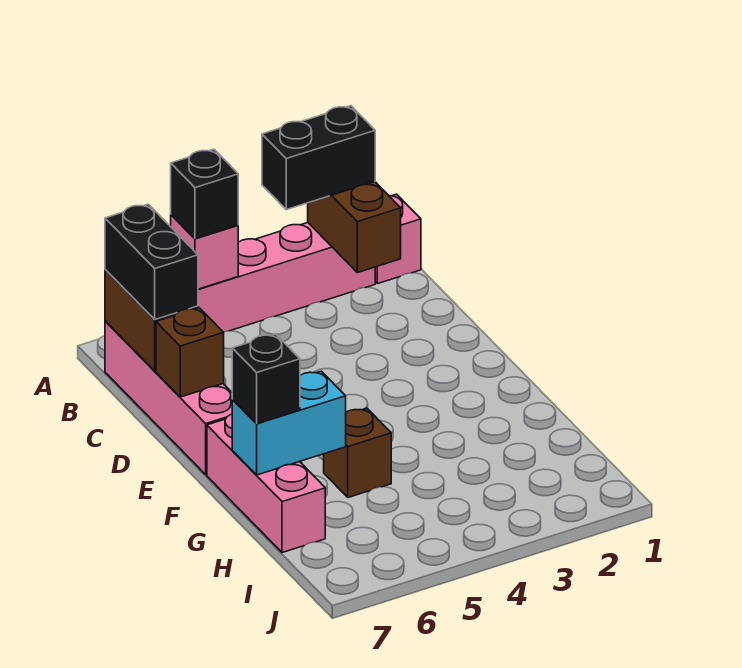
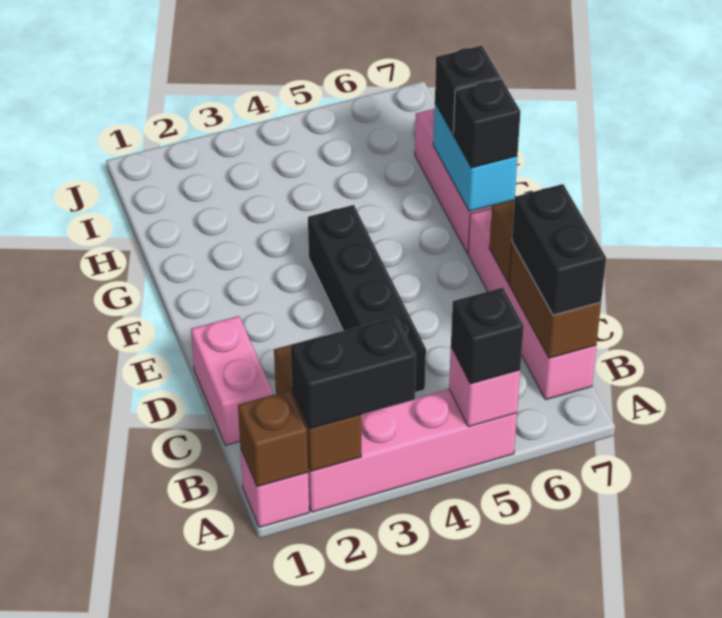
none -> pink 1x2 brick [191,316,272,445]
none -> black 1x4 brick [308,205,426,392]
none -> black 1x1 brick [453,79,521,168]
brown 1x1 brick [324,408,391,497] -> brown 1x1 brick moved to [238,391,308,487]
cyan 1x2 brick [232,371,346,475] -> cyan 1x2 brick turned to [433,103,517,212]

